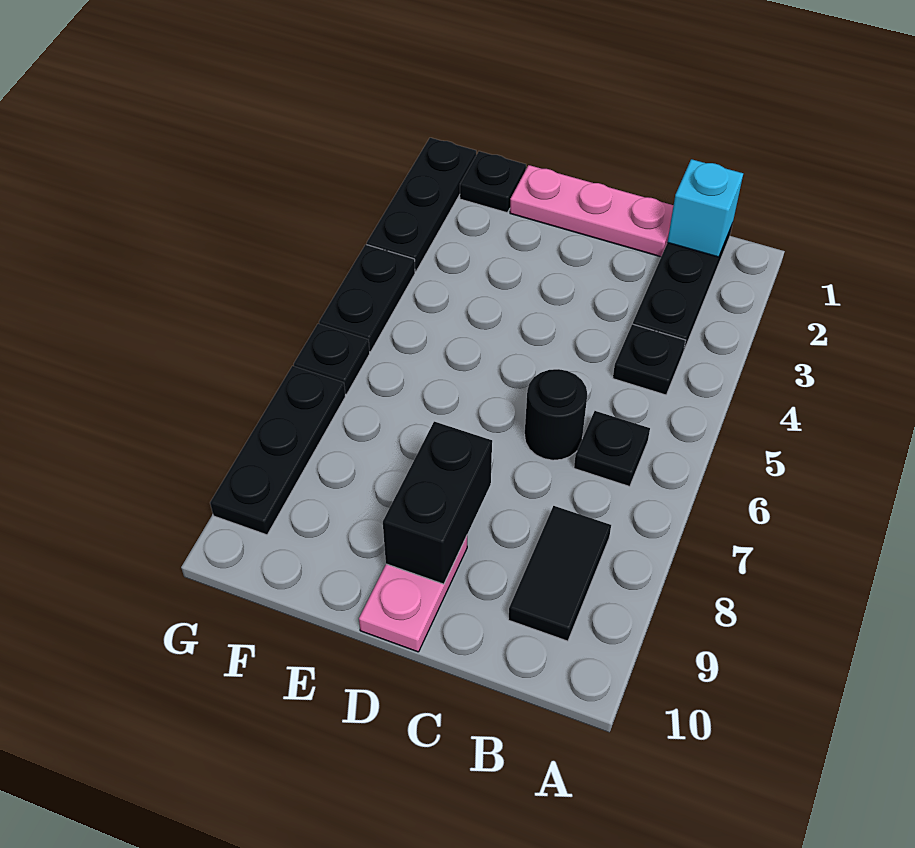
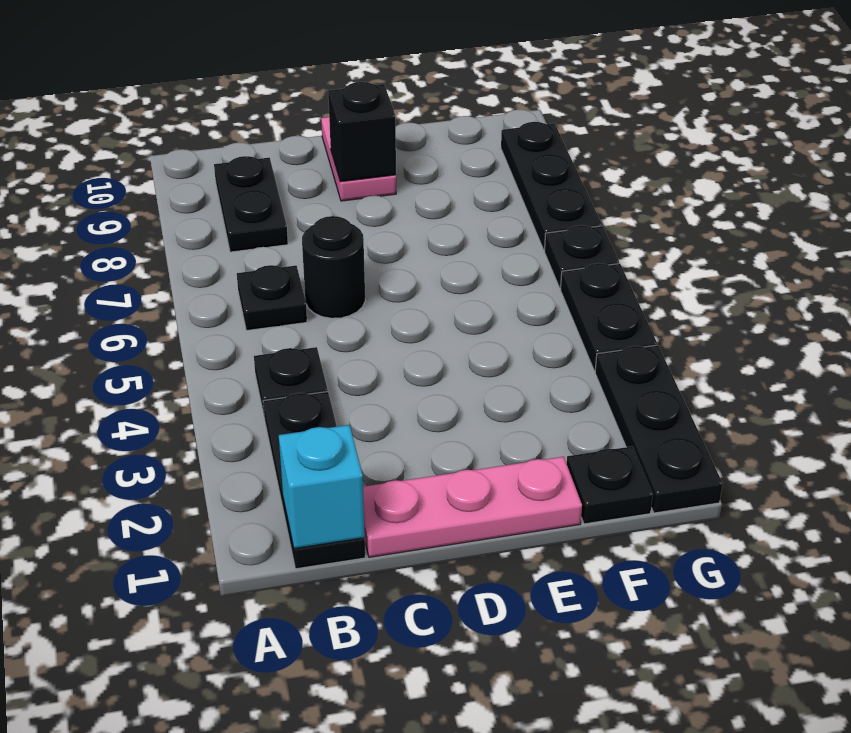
black 1x2 tile [508,506,611,641] -> black 1x2 plate [214,156,288,252]
black 1x2 brick [383,422,492,584] -> black 1x1 brick [328,82,396,182]

